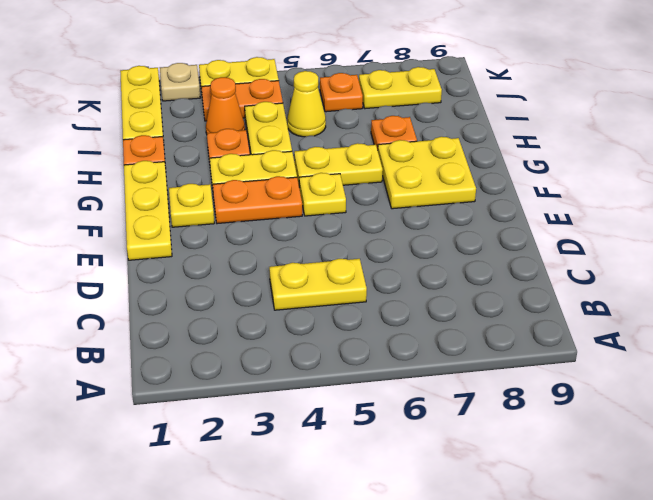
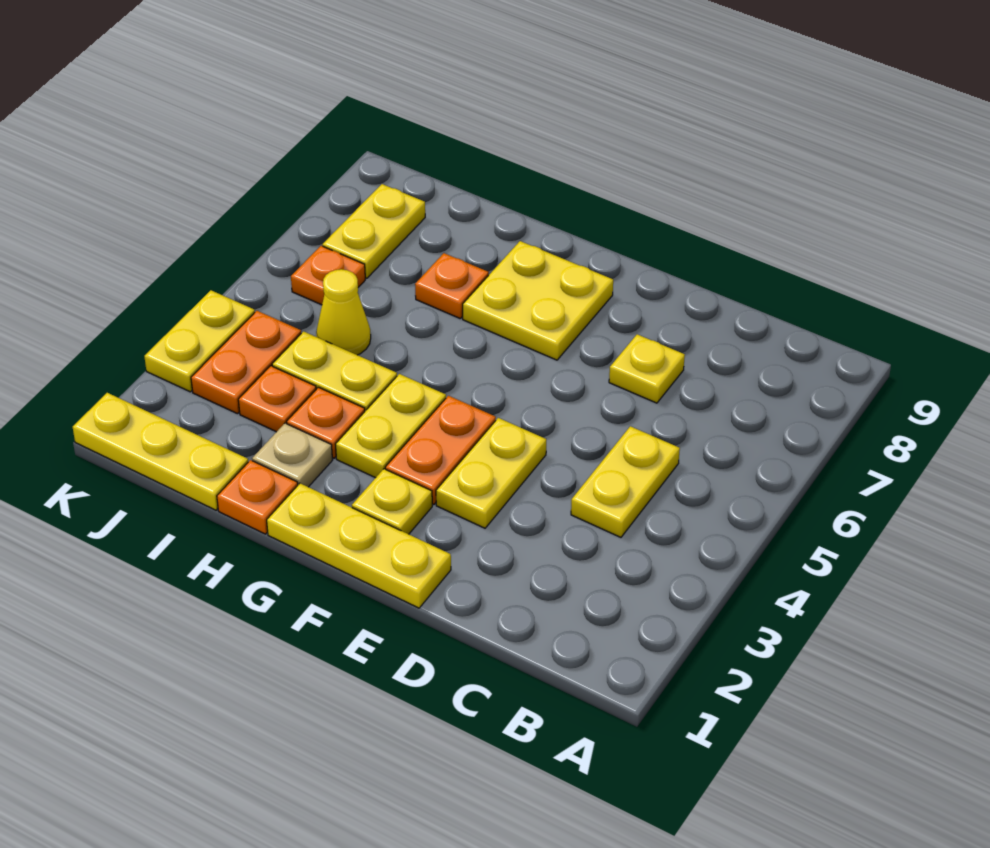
yellow 1x1 plate [299,173,346,216] -> yellow 1x1 plate moved to [609,334,685,403]
yellow 1x2 plate [294,143,383,189] -> yellow 1x2 plate moved to [436,418,546,528]
orange 1x1 cone [206,77,245,134] -> orange 1x1 plate [238,366,316,432]
tan 1x1 plate [160,63,200,101] -> tan 1x1 plate moved to [252,423,333,487]

